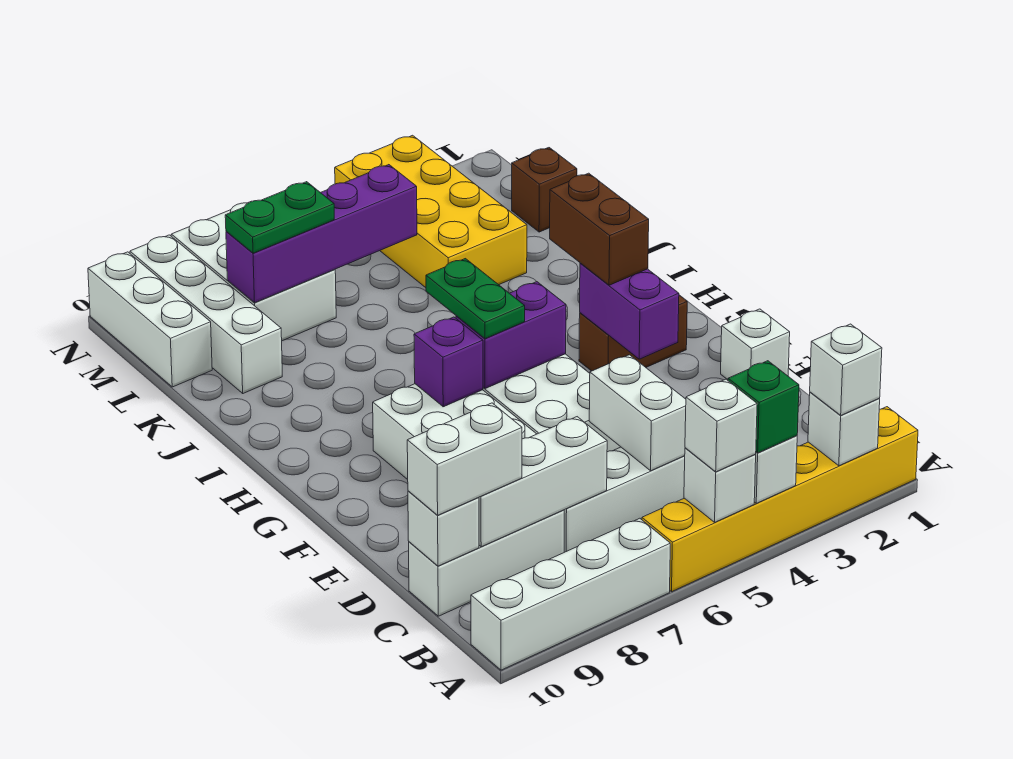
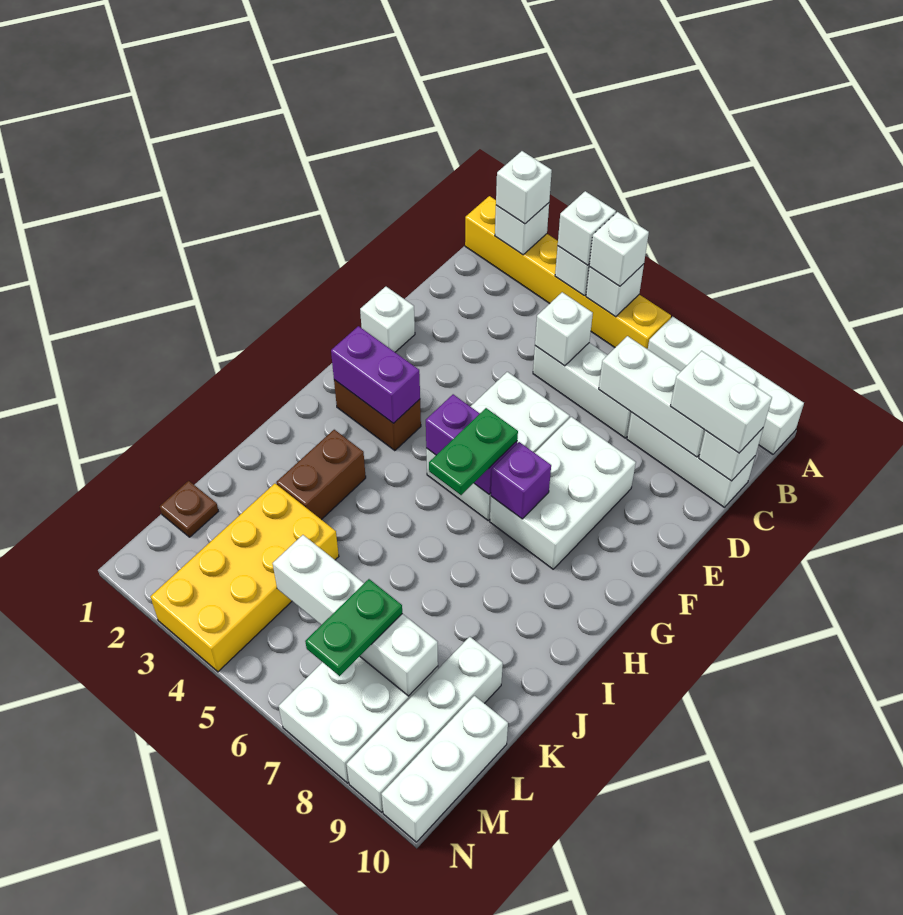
green 1x1 brick [728,361,799,453] -> white 1x1 brick [558,191,616,265]
white 1x2 brick [589,355,686,471] -> white 1x1 brick [535,292,593,366]
purple 1x2 brick [580,263,679,359] -> purple 1x2 brick turned to [331,326,420,423]
brown 1x2 brick [550,173,649,285] -> brown 1x2 brick moved to [276,430,366,520]
brown 1x1 brick [512,148,577,232] -> brown 1x1 plate [160,481,218,537]
purple 1x4 brick [226,165,417,303] -> white 1x4 brick [273,535,438,696]
green 1x2 plate [225,182,334,253] -> green 1x2 plate turned to [305,579,402,676]

